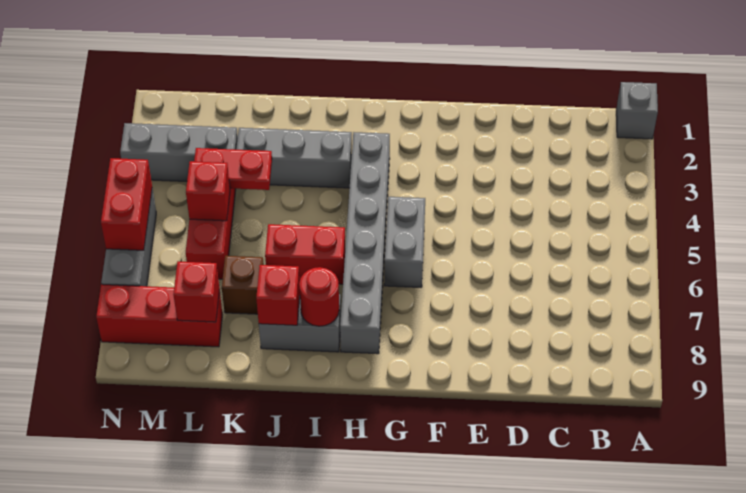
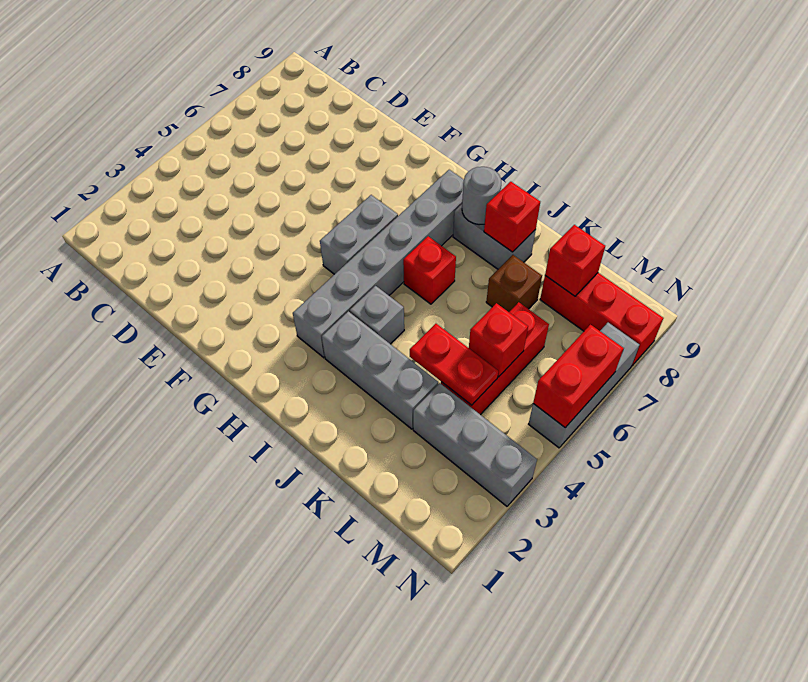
grey 1x1 brick [616,82,658,139] -> grey 1x1 brick moved to [350,286,404,344]
red 1x2 brick [265,224,345,284] -> red 1x1 brick [403,236,456,304]
red 1x1 round brick [299,267,339,326] -> grey 1x1 round brick [462,167,501,225]

